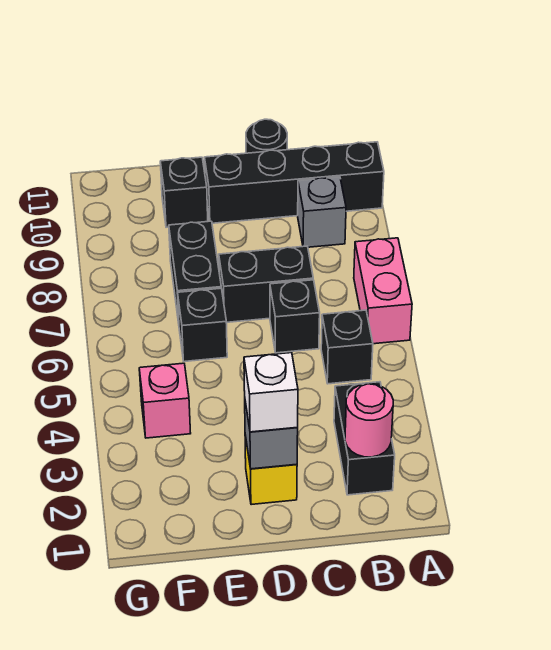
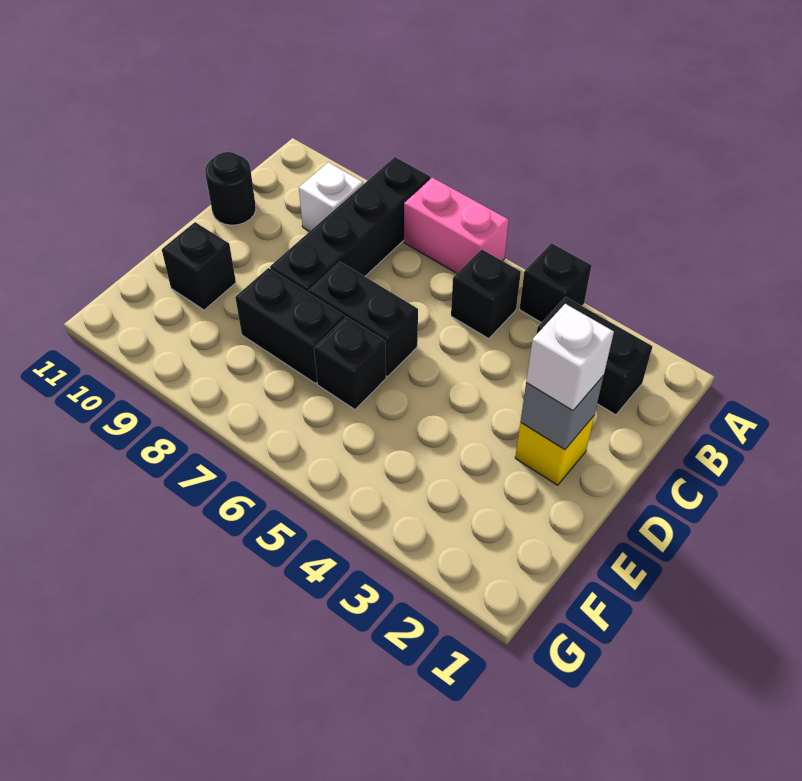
black 1x4 brick [205,142,384,223] -> black 1x4 brick moved to [270,157,430,293]
pink 1x1 round brick [345,384,393,457] -> none
grey 1x1 brick [298,177,346,247] -> white 1x1 brick [299,162,363,231]
black 1x1 brick [270,280,320,353] -> black 1x1 brick moved to [519,243,592,323]
black 1x2 brick [219,246,313,322] -> black 1x2 brick turned to [309,262,418,377]
pink 1x1 brick [139,363,191,438] -> none

